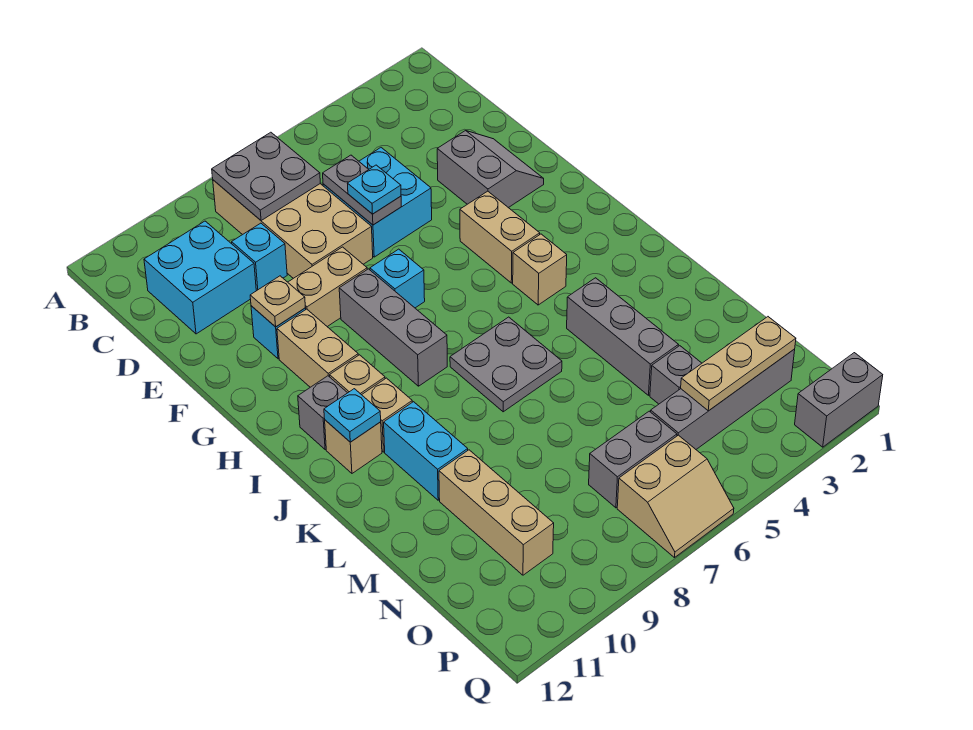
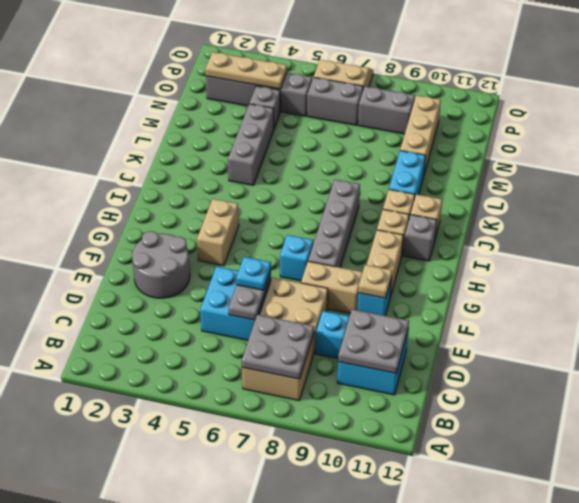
grey 2x2 slope [437,131,544,208] -> grey 2x2 round brick [132,231,190,298]
grey 1x3 brick [339,269,447,386] -> grey 1x4 brick [308,179,360,267]
tan 1x1 brick [513,234,567,305] -> none
grey 2x2 plate [450,317,562,412] -> grey 2x2 plate moved to [338,309,409,374]
cyan 1x1 plate [324,389,381,442] -> none
grey 1x2 brick [795,353,883,447] -> grey 1x2 brick moved to [358,86,415,134]

